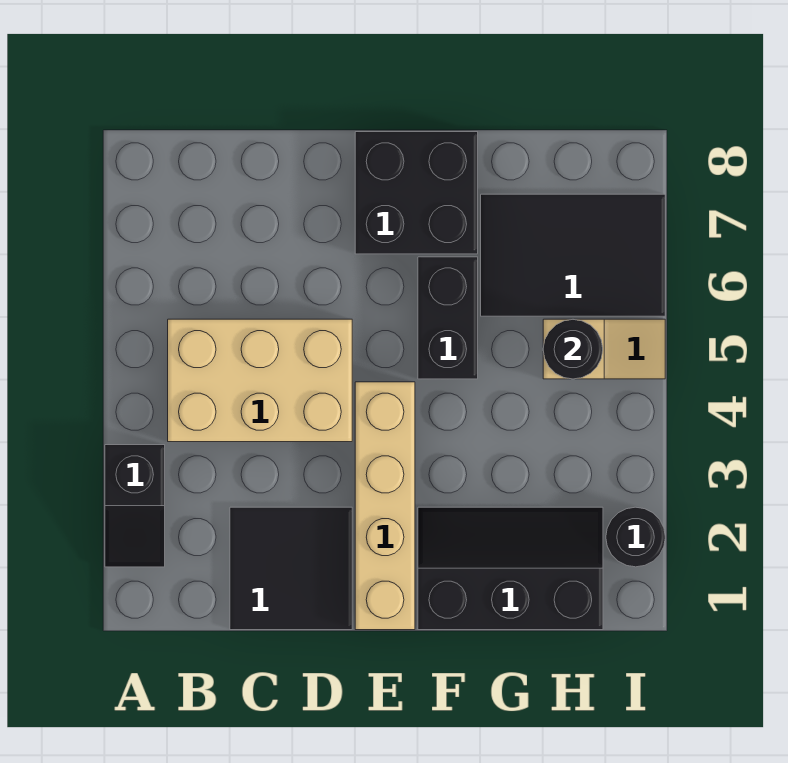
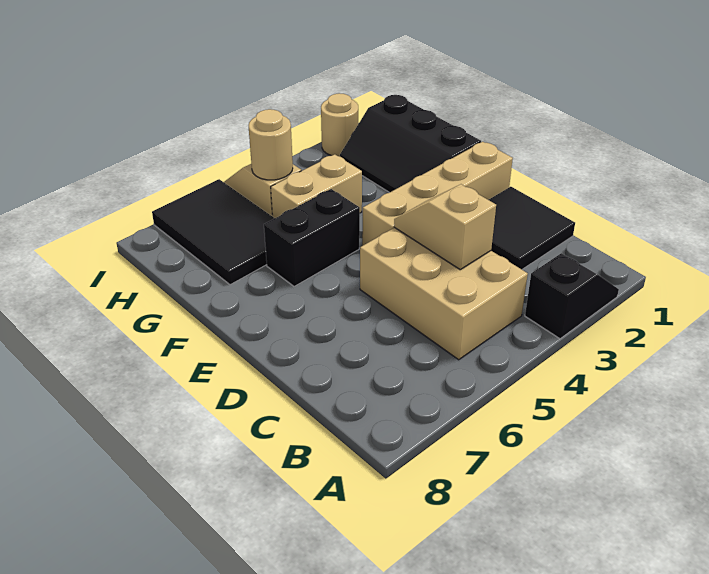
none -> tan 1x2 slope [394,184,496,270]
black 2x2 brick [355,132,478,254] -> none
none -> tan 1x2 brick [271,154,362,218]
black 1x1 round brick [543,319,603,379] -> tan 1x1 round brick [249,109,293,180]
black 1x1 round brick [606,507,665,567] -> tan 1x1 round brick [321,93,358,157]

